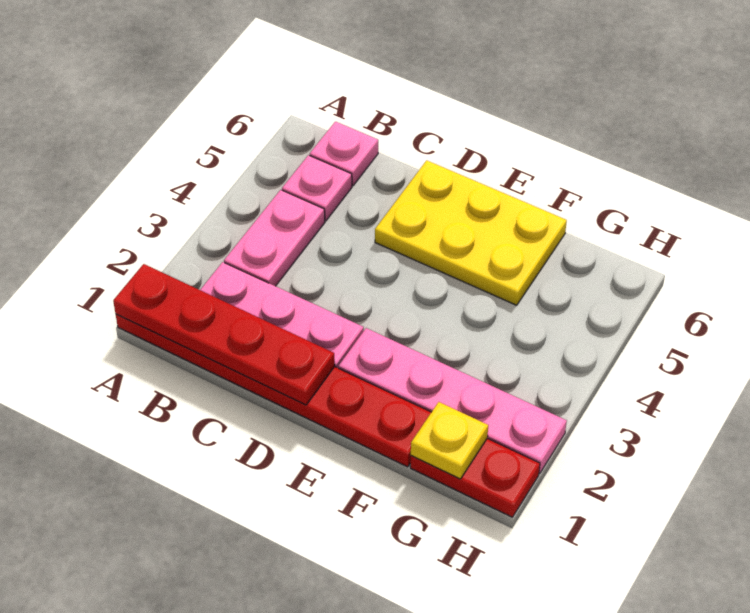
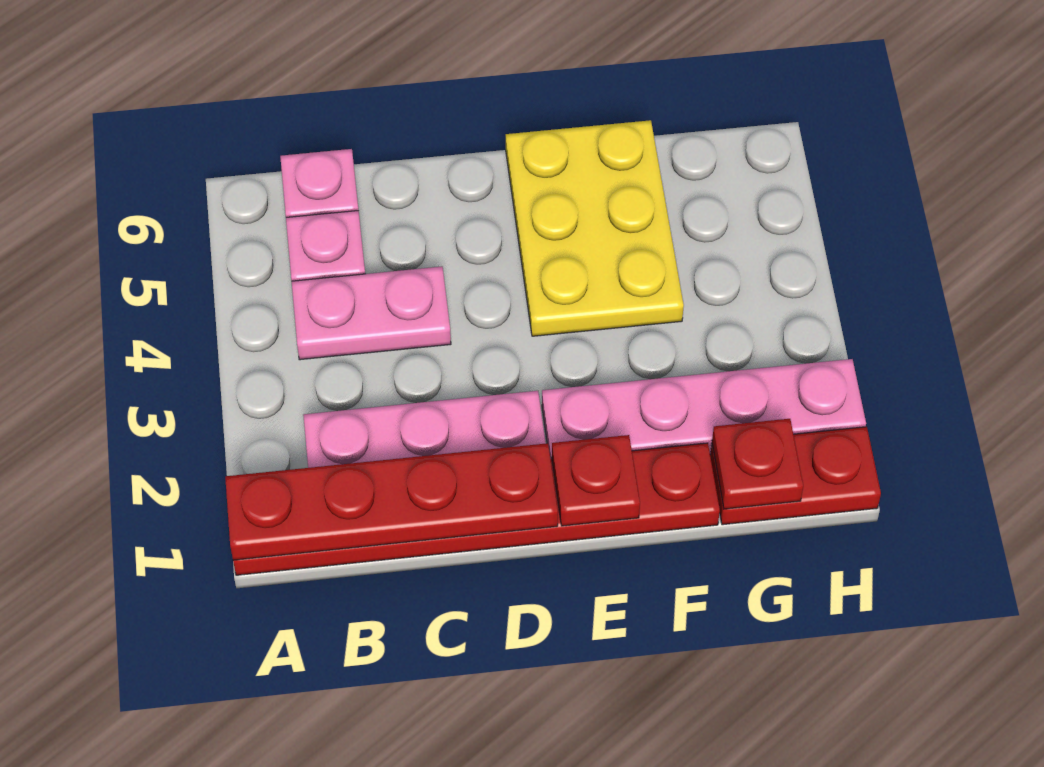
pink 1x2 plate [224,190,325,286] -> pink 1x2 plate turned to [292,267,451,360]
yellow 2x3 plate [375,160,567,305] -> yellow 2x3 plate turned to [506,120,684,336]
none -> red 1x1 plate [552,435,640,526]
yellow 1x1 plate [411,402,488,479] -> red 1x1 plate [712,419,803,509]

